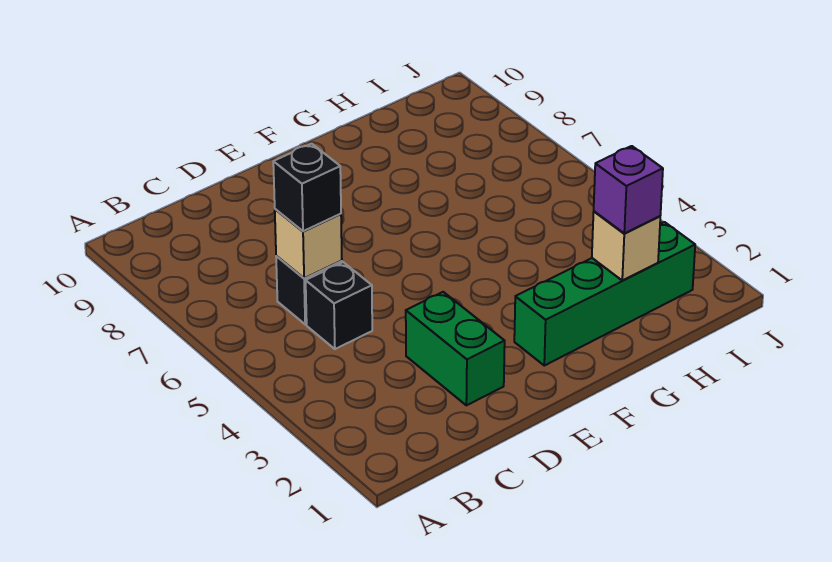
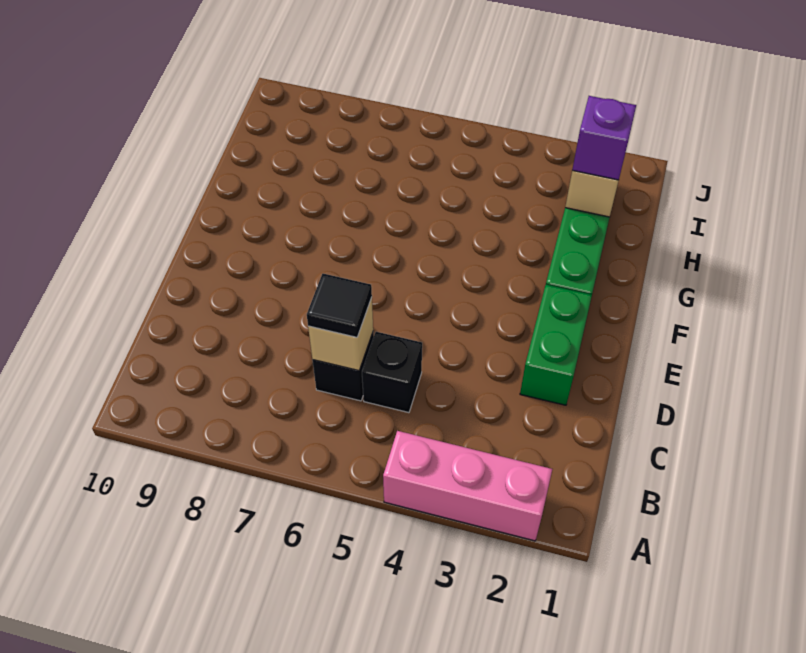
none -> pink 1x3 brick [383,431,552,541]
black 1x1 brick [273,144,341,231] -> black 1x1 tile [307,274,372,337]
green 1x2 brick [406,292,505,405] -> green 1x2 brick turned to [520,285,592,405]

